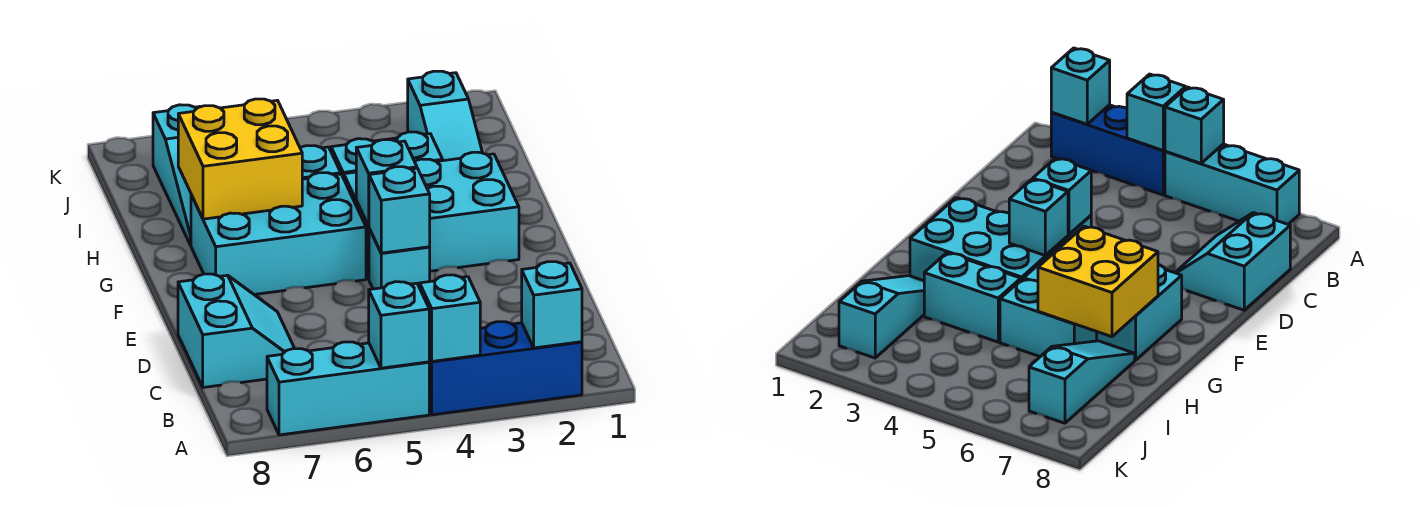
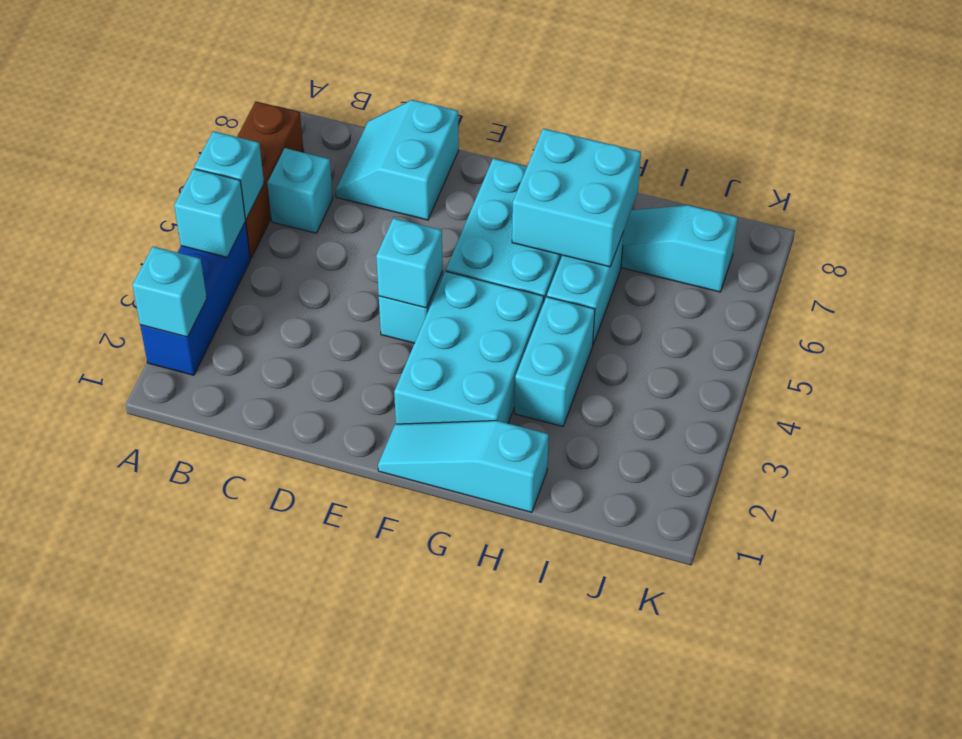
cyan 1x3 brick [267,342,429,435] -> brown 1x3 brick [237,101,304,259]
cyan 2x2 slope [178,274,295,387] -> cyan 2x2 slope turned to [336,100,459,220]
cyan 1x1 brick [356,140,417,226] -> cyan 1x1 brick moved to [267,148,333,233]
yellow 2x2 brick [178,99,302,219] -> cyan 2x2 brick [512,129,641,267]
cyan 1x3 slope [408,71,482,161] -> cyan 1x3 slope moved to [378,421,549,512]

